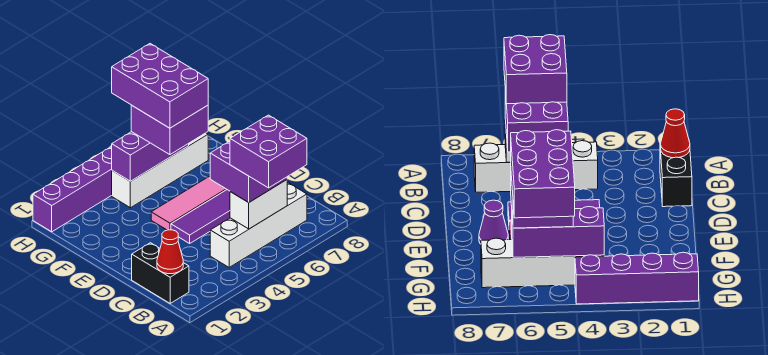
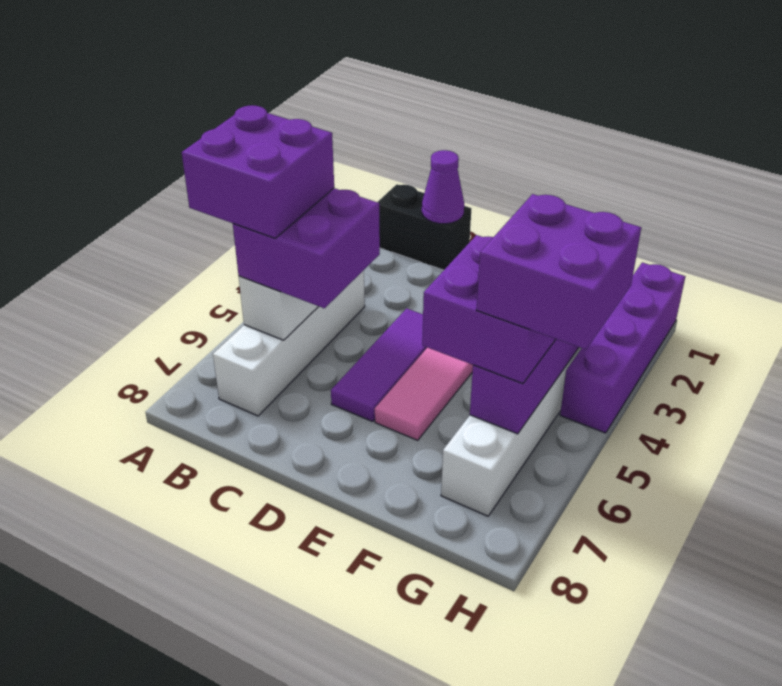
red 1x1 cone [157,230,183,274] -> none
purple 1x1 cone [479,200,508,244] -> purple 1x1 cone moved to [422,150,464,224]
purple 2x3 brick [112,44,208,128] -> purple 2x2 brick [476,194,641,350]

